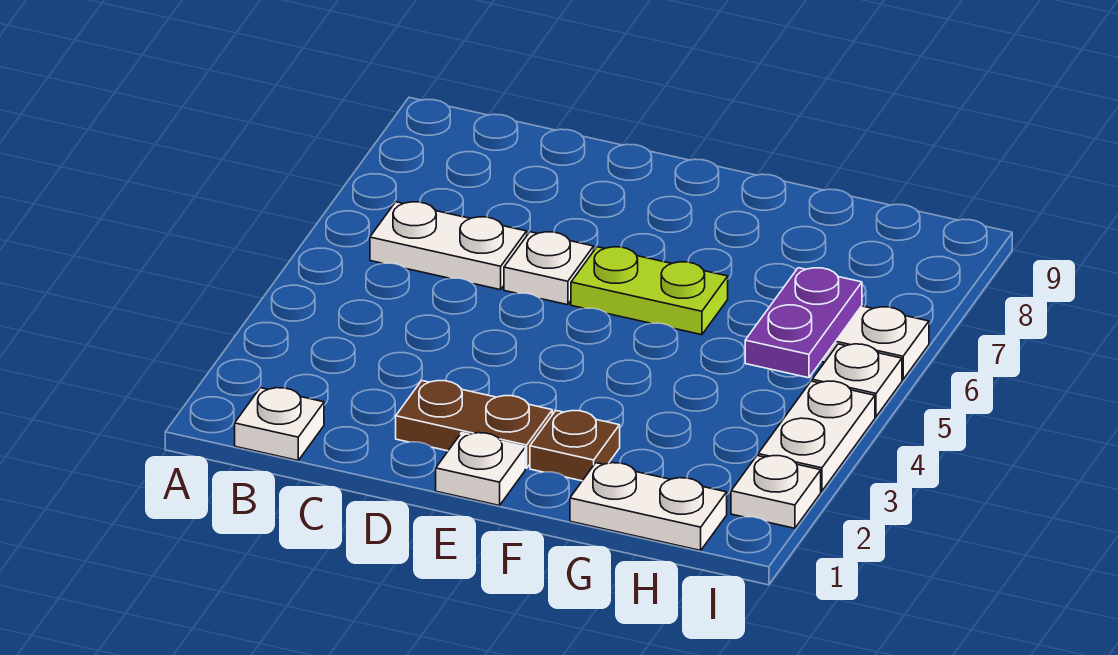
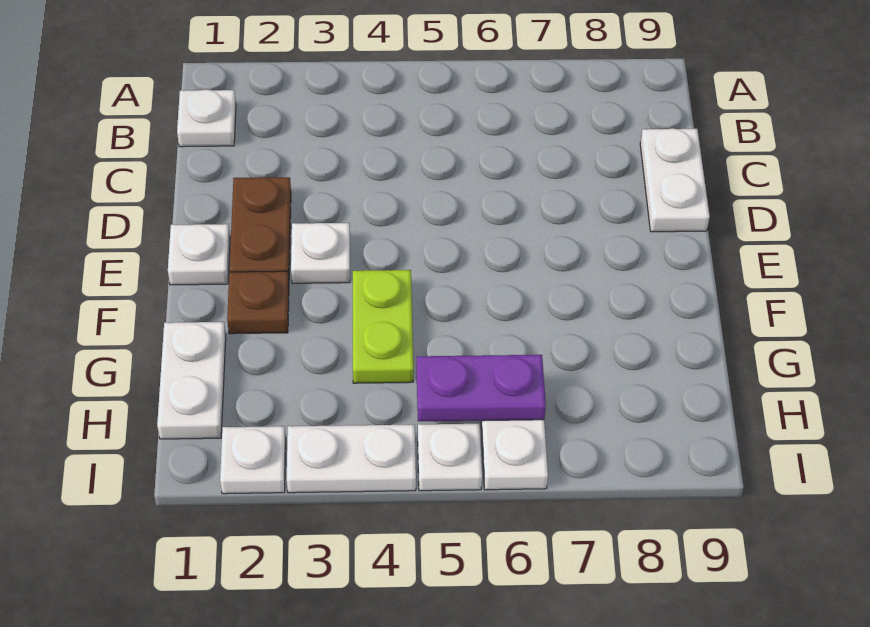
white 1x2 plate [370,202,527,290] -> white 1x2 plate moved to [640,128,710,232]
white 1x1 plate [504,232,594,305] -> white 1x1 plate moved to [291,223,350,283]
lime 1x2 plate [571,247,728,335] -> lime 1x2 plate moved to [353,270,413,383]

